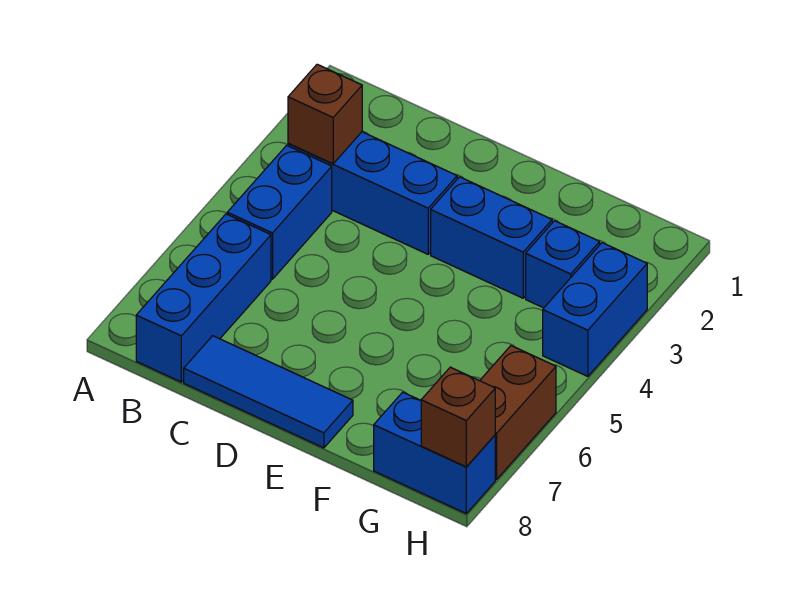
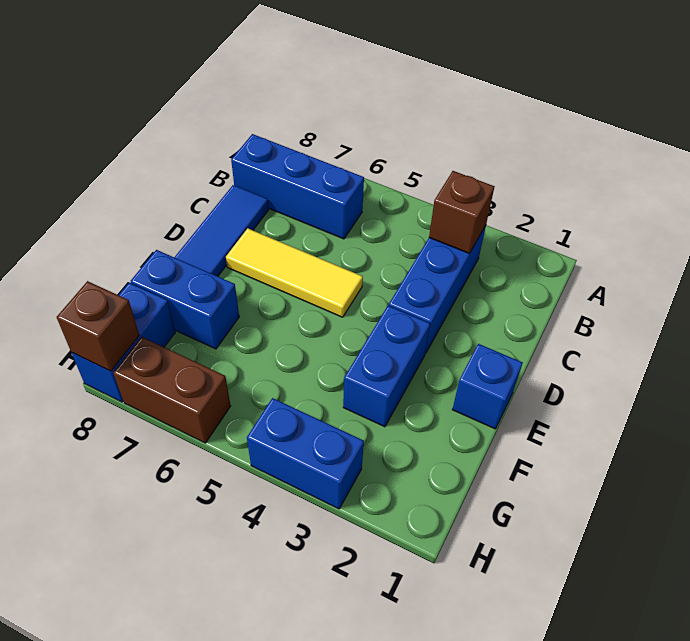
blue 1x2 brick [227,145,332,279] -> blue 1x2 brick moved to [131,250,239,349]
none -> yellow 1x3 tile [226,228,363,317]
blue 1x1 brick [526,221,600,308] -> blue 1x1 brick moved to [452,344,523,429]

